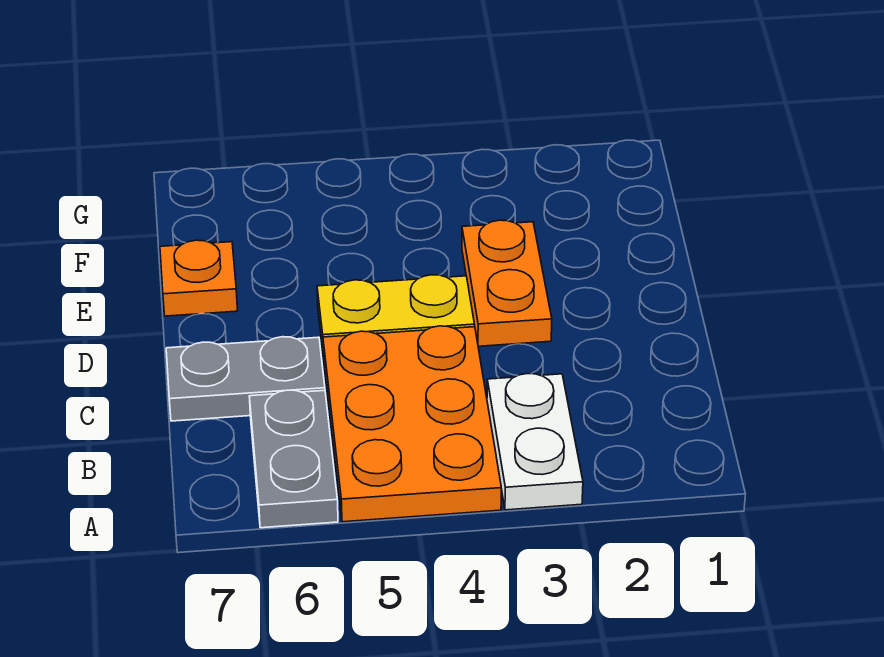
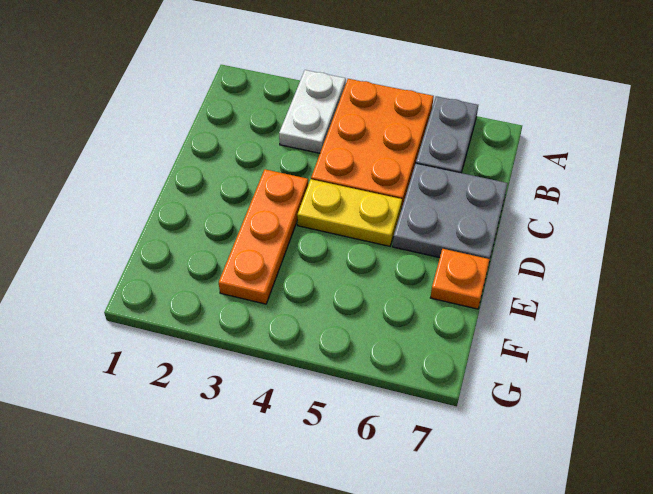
grey 1x2 plate [166,337,325,421] -> grey 2x2 plate [393,164,508,259]
orange 1x2 plate [462,220,552,346] -> orange 1x3 plate [219,169,308,304]

